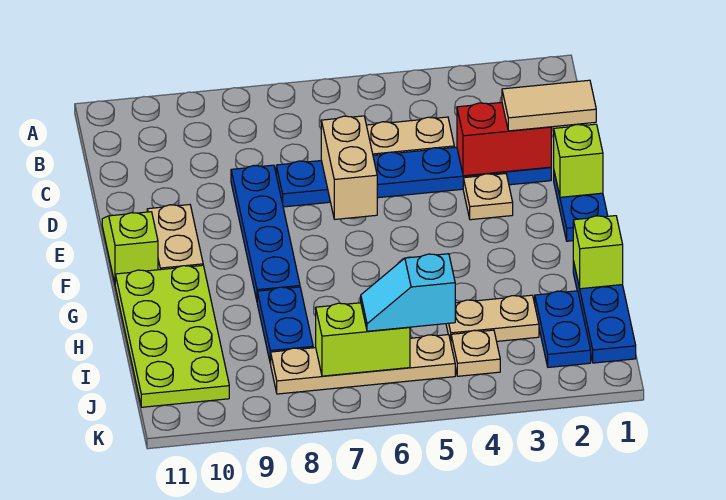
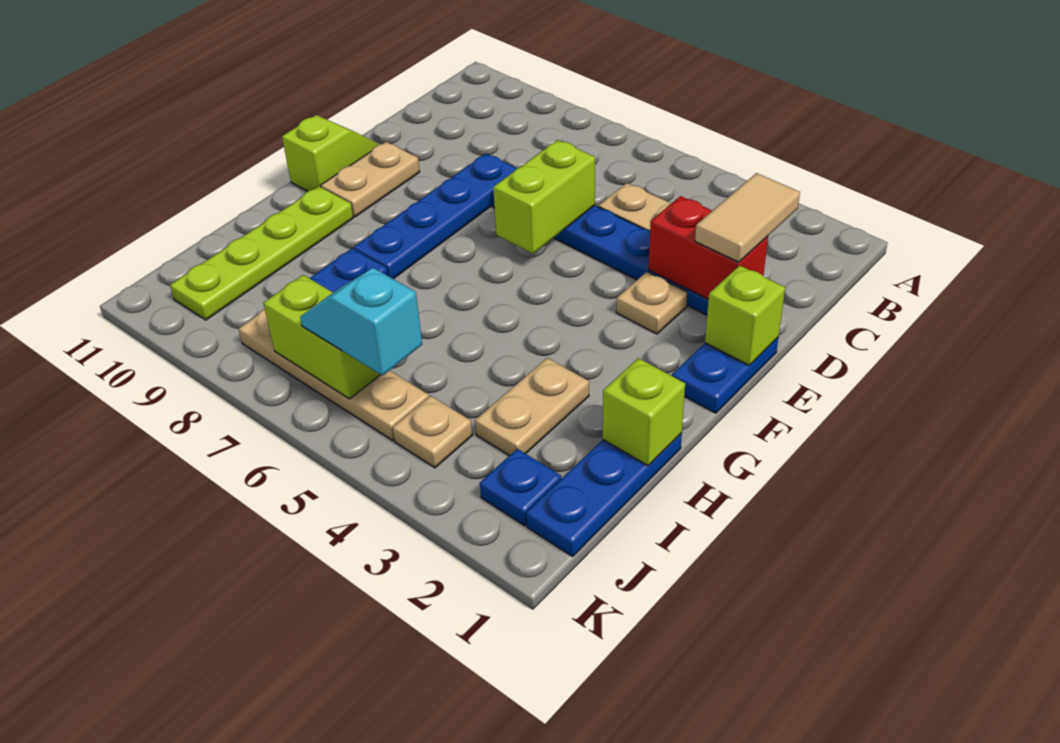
tan 1x2 tile [502,80,596,131] -> tan 1x2 tile turned to [695,173,800,262]
tan 1x2 brick [321,116,377,219] -> lime 1x2 brick [493,140,595,254]
lime 2x4 plate [115,265,229,407] -> lime 1x4 plate [170,186,353,320]
blue 1x2 plate [535,291,591,367] -> blue 1x1 plate [480,449,561,526]
tan 1x2 plate [446,295,539,341] -> tan 1x2 plate turned to [475,358,589,456]

